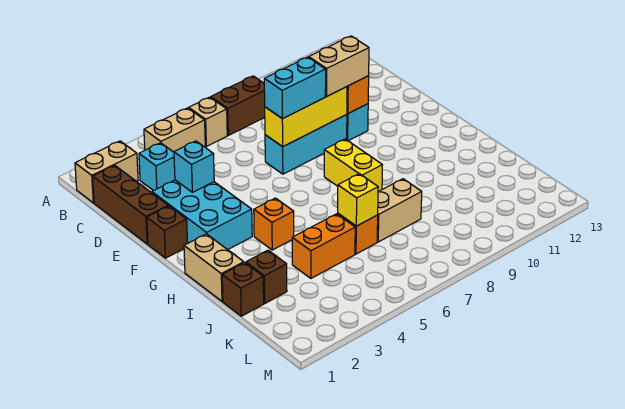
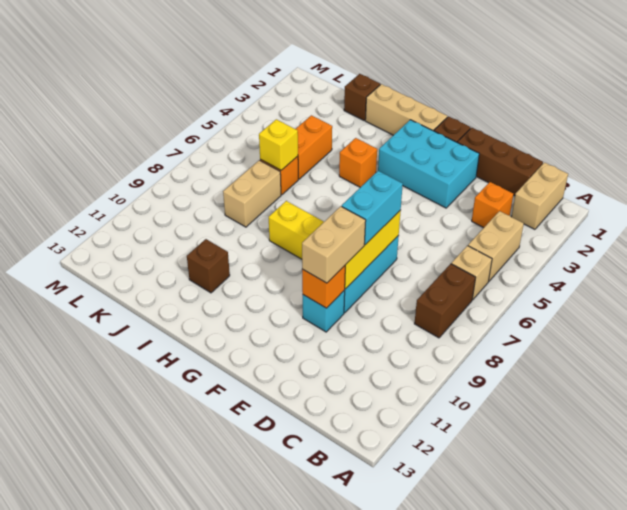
cyan 1x1 brick [139,143,175,191] -> orange 1x1 brick [472,182,513,228]
cyan 1x1 brick [174,141,214,192] -> none
tan 1x2 brick [184,234,244,301] -> tan 1x3 brick [365,84,447,135]
brown 1x1 brick [246,250,287,303] -> brown 1x1 brick moved to [187,239,230,293]

